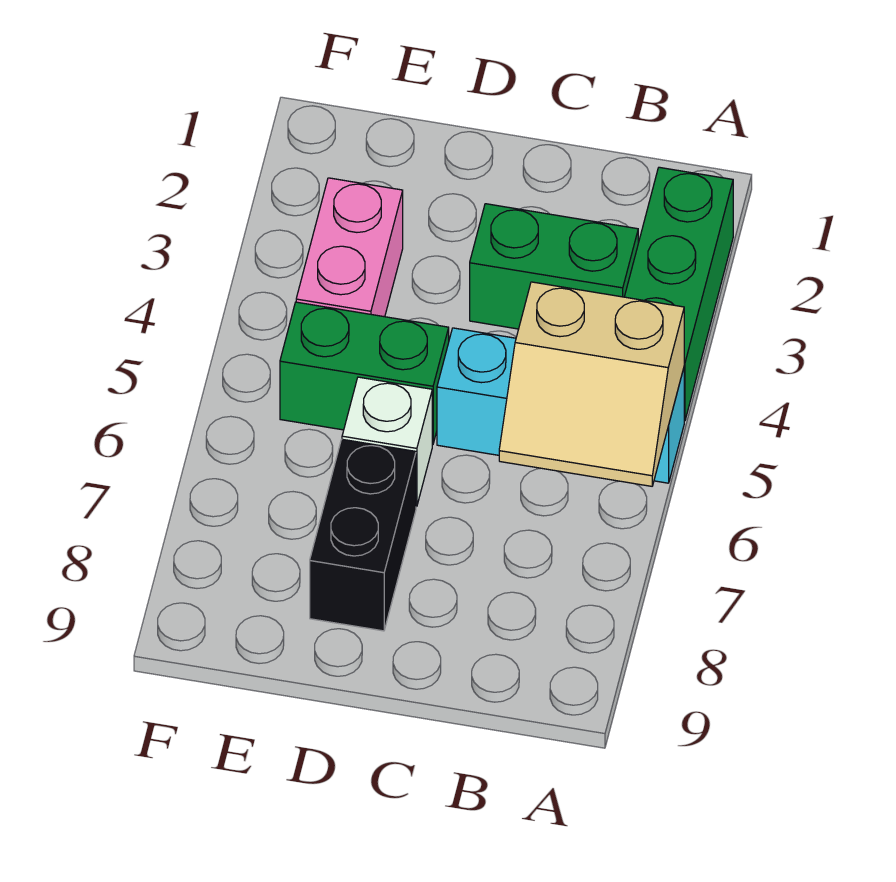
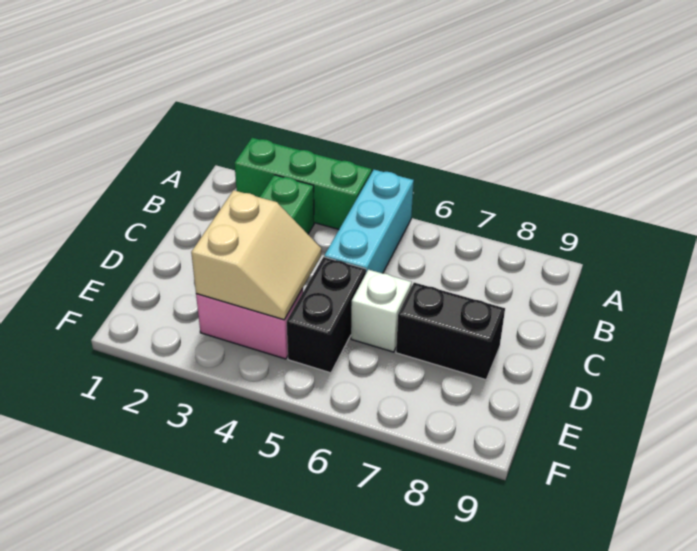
tan 2x2 slope [499,282,684,486] -> tan 2x2 slope moved to [191,190,321,320]
green 1x2 brick [280,302,449,445] -> black 1x2 brick [287,257,366,373]

